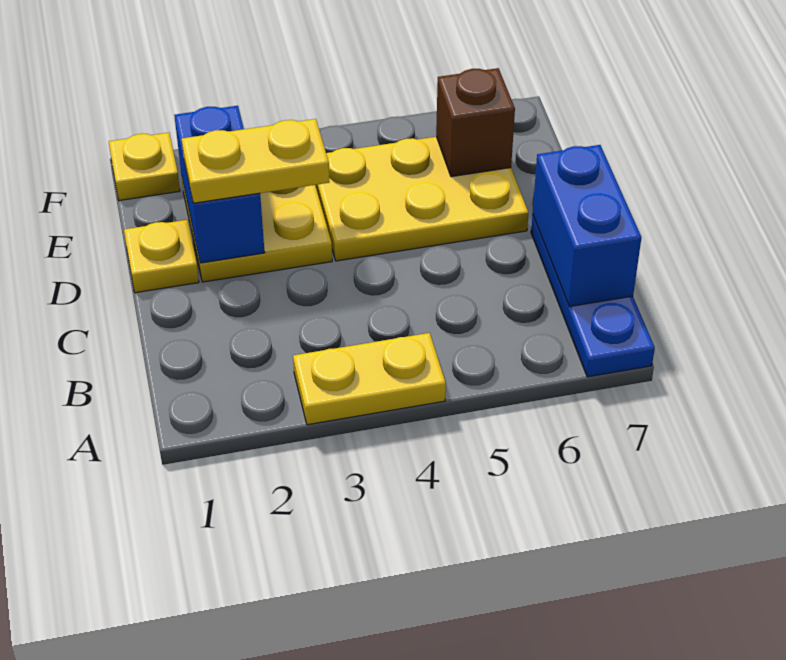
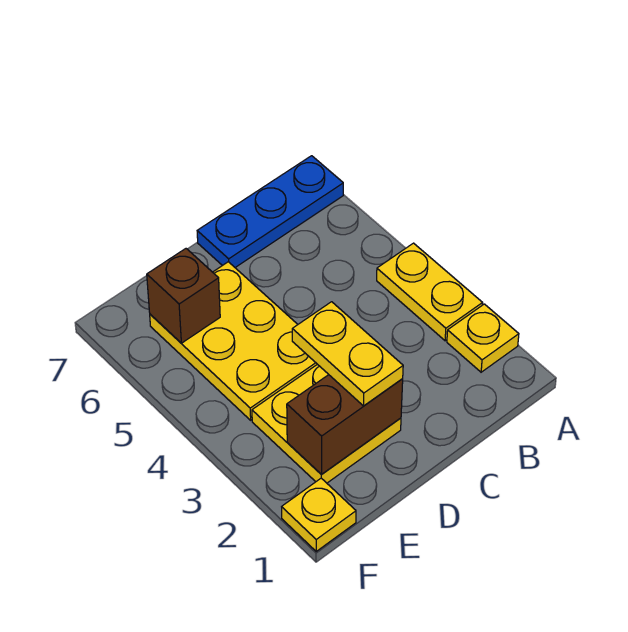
blue 1x2 brick [533,145,642,307] -> none
yellow 1x1 plate [124,220,199,293] -> yellow 1x1 plate moved to [447,304,519,372]
blue 1x2 brick [174,106,265,263] -> brown 1x2 brick [287,375,403,475]

